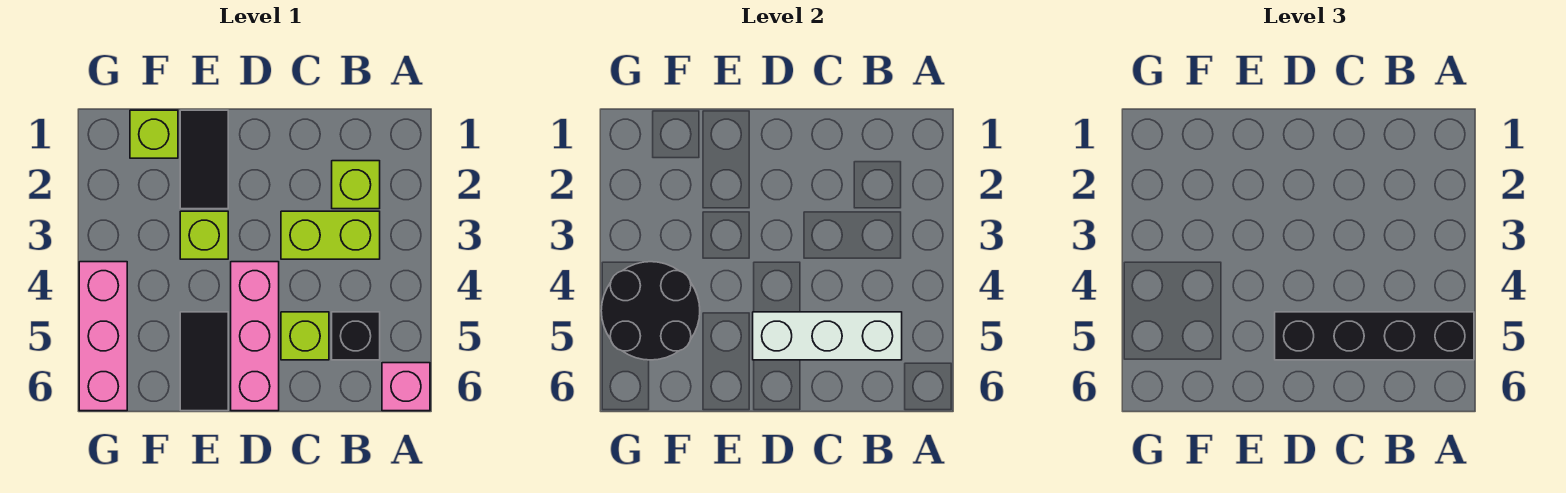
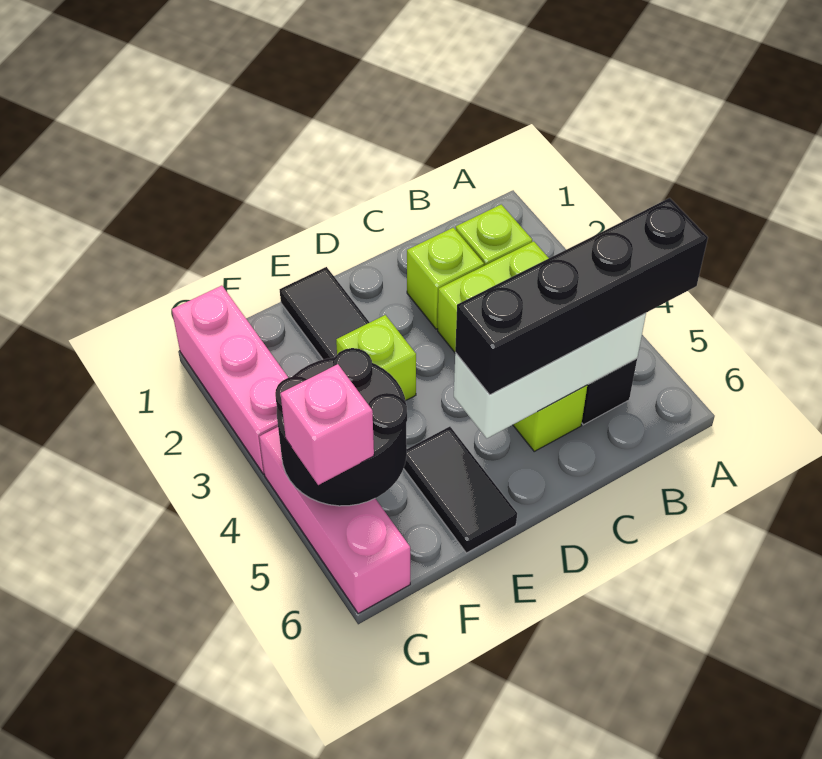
pink 1x1 brick [382,363,430,411] -> pink 1x1 brick moved to [281,364,374,485]
pink 1x3 brick [231,262,279,411] -> pink 1x3 brick moved to [172,286,288,474]
lime 1x1 brick [130,110,178,158] -> lime 1x1 brick moved to [407,228,484,329]

